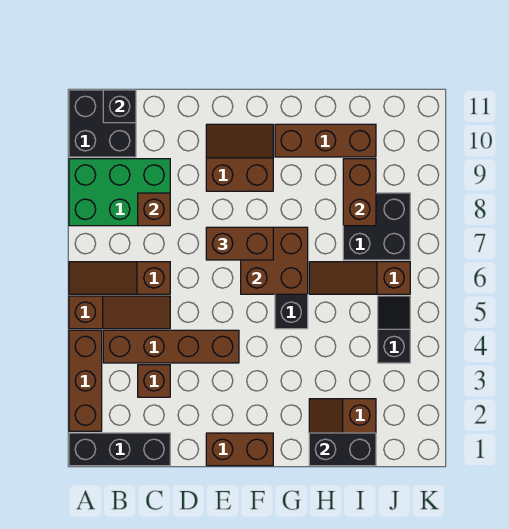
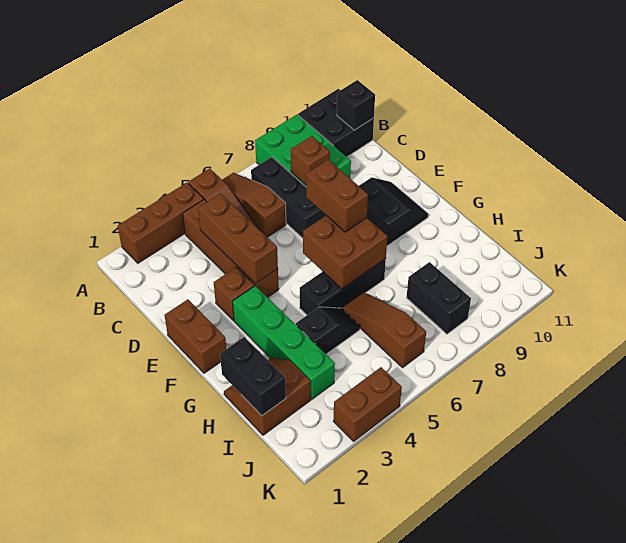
black 1x3 brick [69,433,170,466] -> black 1x3 brick moved to [251,157,326,238]
brown 1x1 brick [138,365,170,397] -> brown 1x1 brick moved to [214,267,254,321]
brown 2x2 slope [206,124,273,191] -> black 2x2 slope [359,177,428,246]
none -> green 1x4 brick [233,286,335,399]
brown 1x3 brick [275,124,376,157] -> brown 1x3 brick moved to [198,194,278,284]
black 2x2 brick [343,193,410,260] -> black 1x2 brick [406,262,471,334]
brown 1x2 brick [343,159,376,226] -> brown 1x2 brick moved to [333,367,402,441]
black 1x2 slope [378,296,410,363] -> black 1x2 slope moved to [296,307,360,354]

